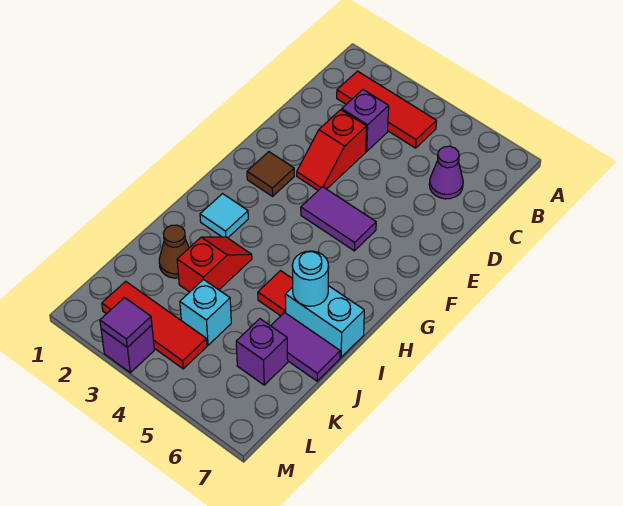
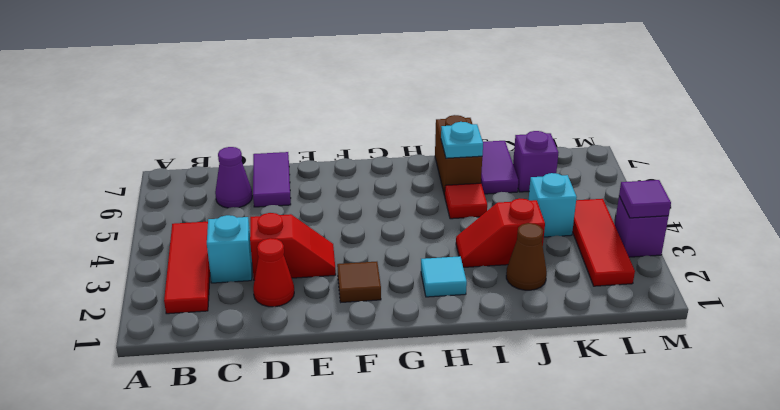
purple 1x1 brick [342,90,389,151] -> cyan 1x1 brick [207,215,252,283]
none -> red 1x1 cone [253,238,294,307]
purple 1x2 tile [301,187,376,251] -> purple 1x2 tile moved to [253,152,291,207]
cyan 1x2 brick [285,286,364,357] -> brown 1x2 brick [435,115,482,196]
cyan 1x1 round brick [292,251,329,306] -> cyan 1x1 plate [441,122,483,158]

